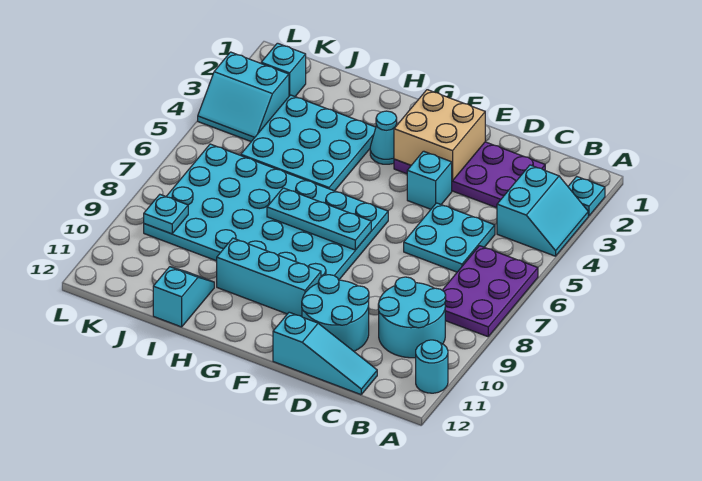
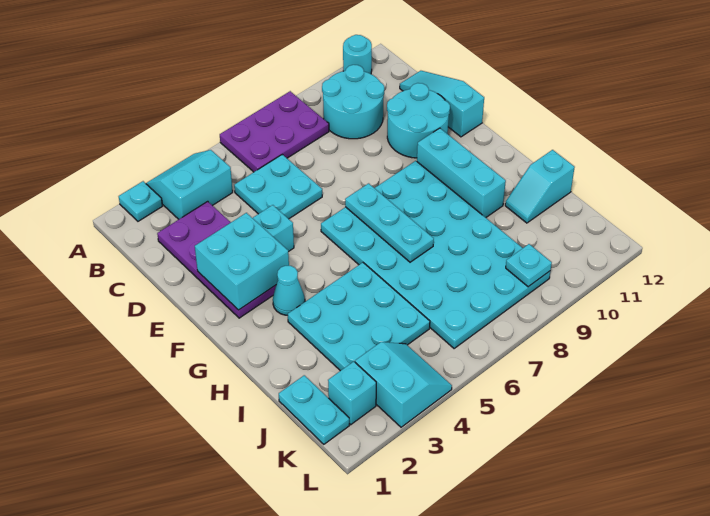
tan 2x2 brick [394,90,485,181] -> cyan 2x2 brick [195,213,289,310]
none -> cyan 1x2 plate [279,375,349,444]

